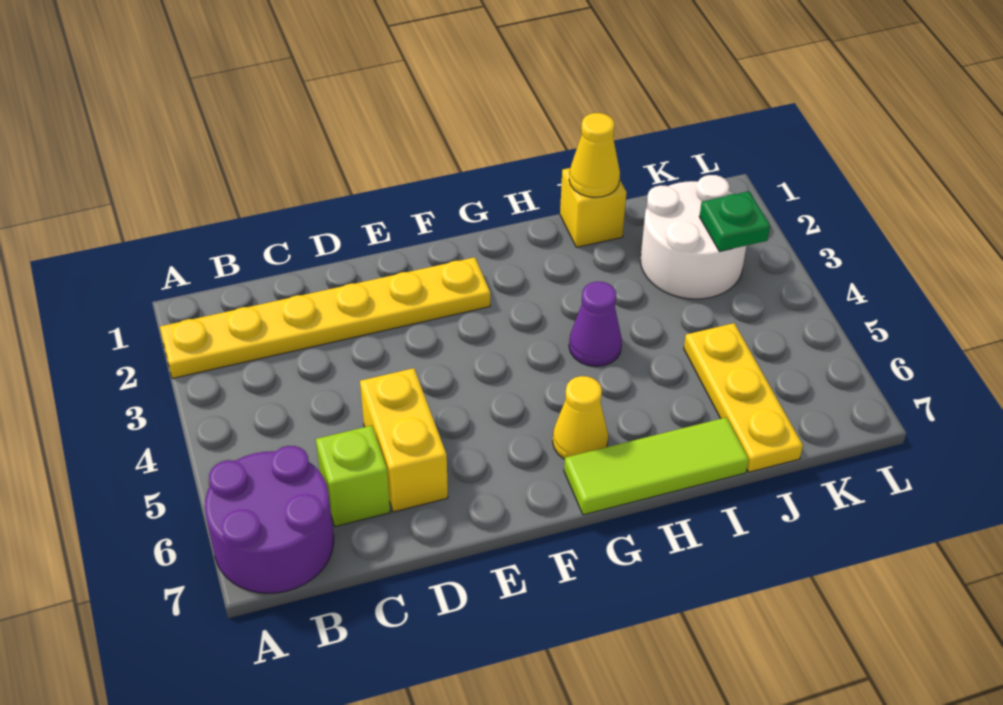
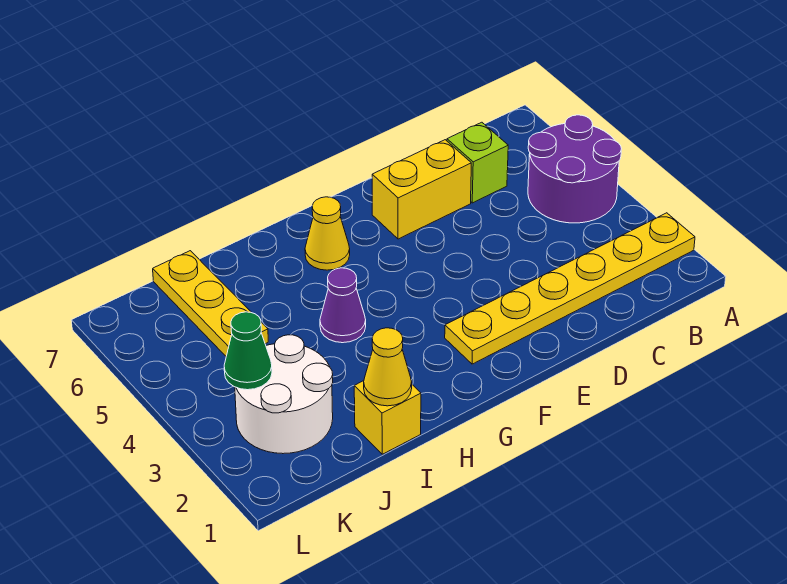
purple 2x2 round brick [205,446,334,593] -> purple 2x2 round brick moved to [528,115,621,223]
yellow 1x2 brick [360,368,448,512] -> yellow 1x2 brick turned to [372,140,471,239]
lime 1x3 tile [564,417,749,515] -> none
green 1x1 plate [699,191,770,252] -> green 1x1 cone [224,312,272,390]

